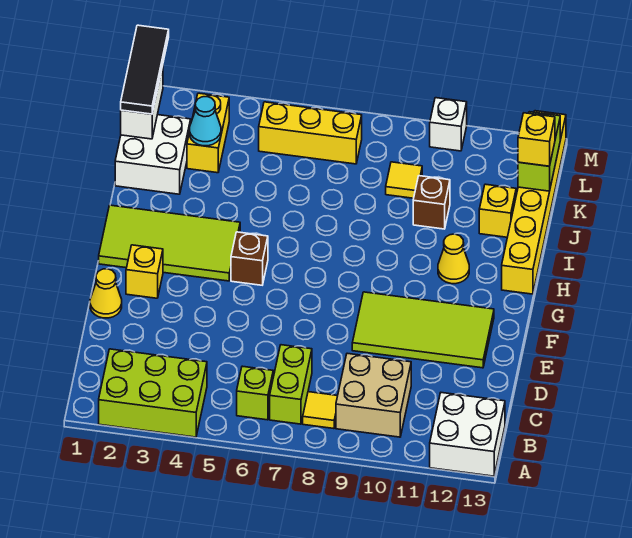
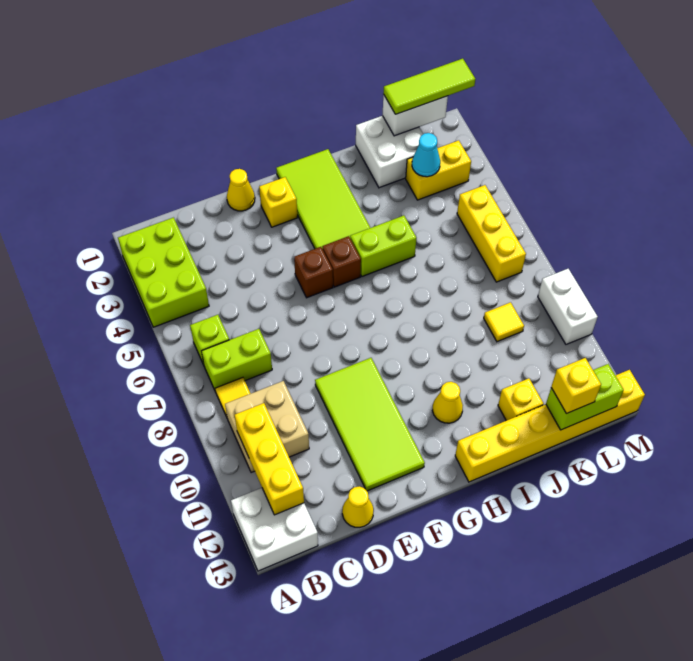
none -> yellow 1x3 brick [235,403,304,515]
none -> yellow 1x1 cone [342,486,374,527]
none -> lime 1x2 brick [350,216,416,276]
brown 1x1 brick [413,176,450,229] -> brown 1x1 brick moved to [294,247,333,298]
black 1x3 tile [121,25,169,114] -> lime 1x3 tile [383,59,475,114]
white 1x1 brick [430,98,467,151] -> white 1x2 brick [538,269,598,344]

